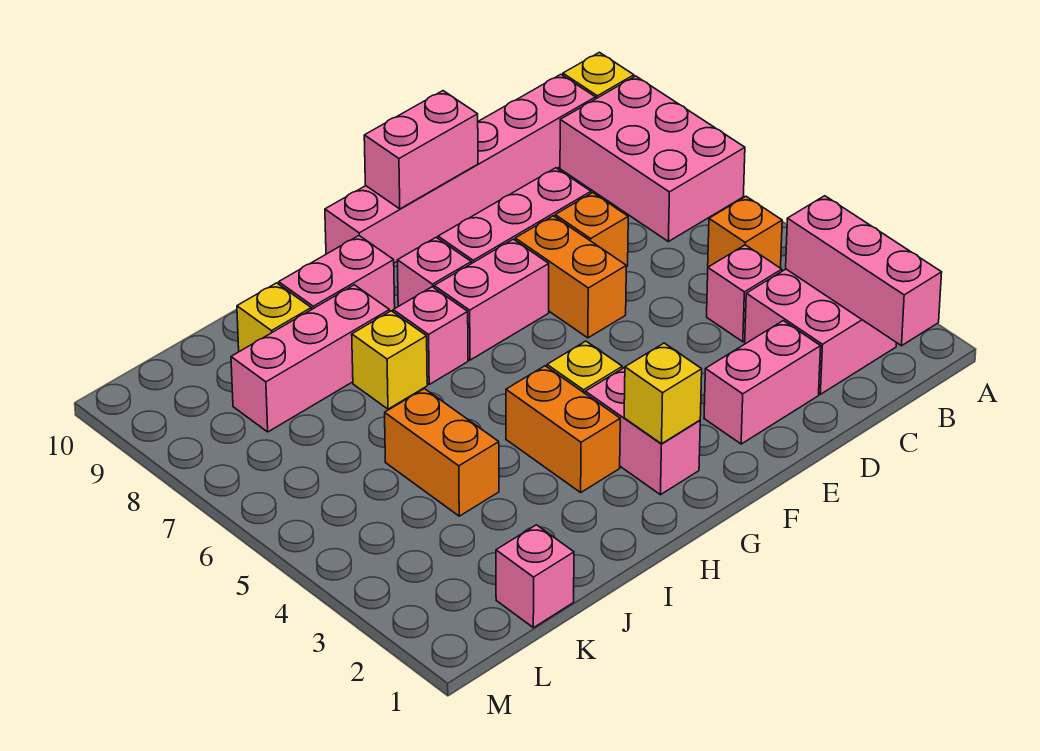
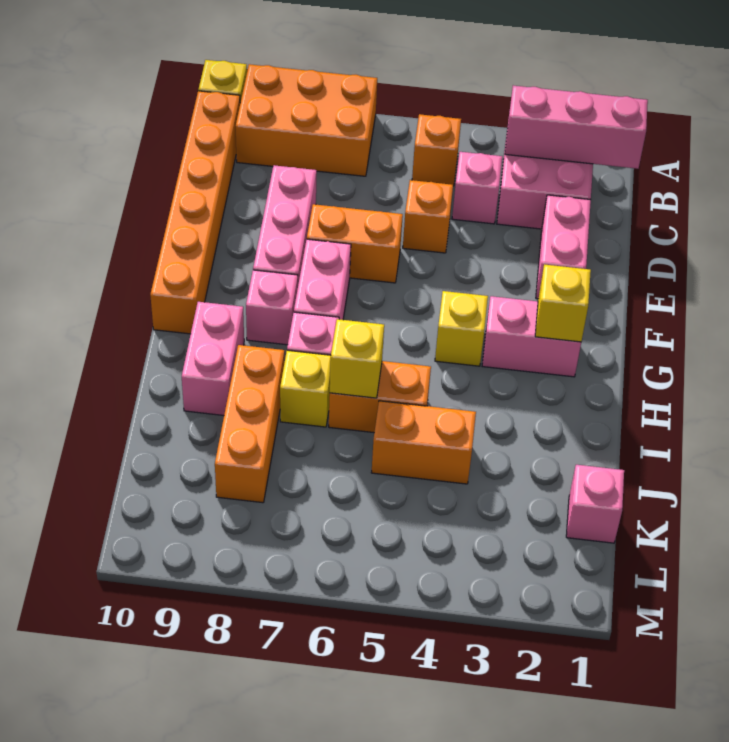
pink 2x3 brick [560,76,745,242] -> orange 2x3 brick [236,64,377,176]
pink 1x6 brick [325,74,596,263] -> orange 1x6 brick [150,91,240,334]
orange 1x1 brick [555,193,628,267] -> orange 1x1 brick moved to [403,180,453,253]
pink 1x2 brick [364,91,478,209] -> none
orange 1x2 brick [506,366,620,492] -> orange 1x2 brick moved to [329,361,431,433]
pink 1x3 brick [231,285,390,432] -> orange 1x3 brick [215,345,284,503]
yellow 1x1 brick [237,283,311,352] -> yellow 1x1 brick moved to [330,319,384,398]

